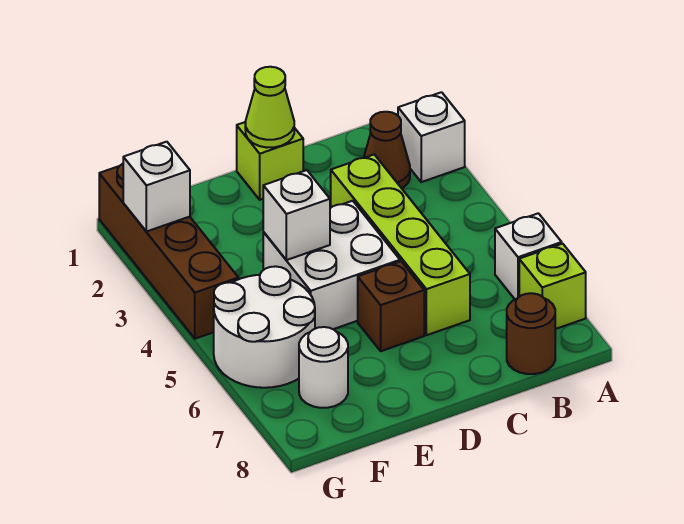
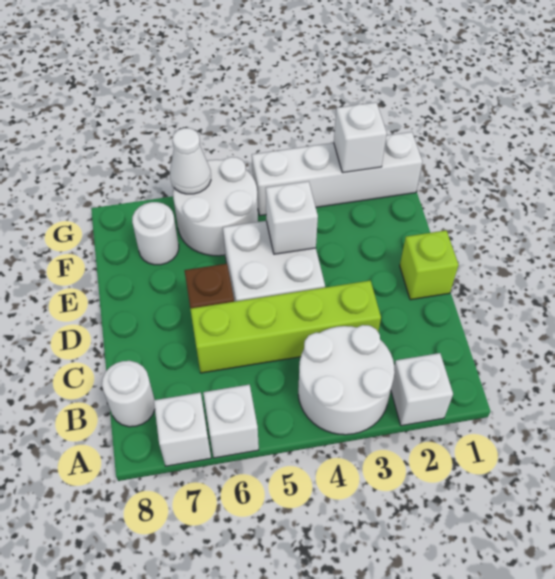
none -> white 2x2 round brick [298,325,395,435]
lime 1x1 brick [519,244,586,329] -> white 1x1 brick [154,393,211,466]
brown 1x1 cone [364,112,410,188] -> none
brown 1x1 round brick [507,293,555,374] -> white 1x1 round brick [102,361,155,427]
lime 1x1 cone [245,67,294,148] -> none
brown 1x4 brick [99,164,238,339] -> white 1x4 brick [252,132,422,216]
none -> white 1x1 cone [170,128,211,194]

